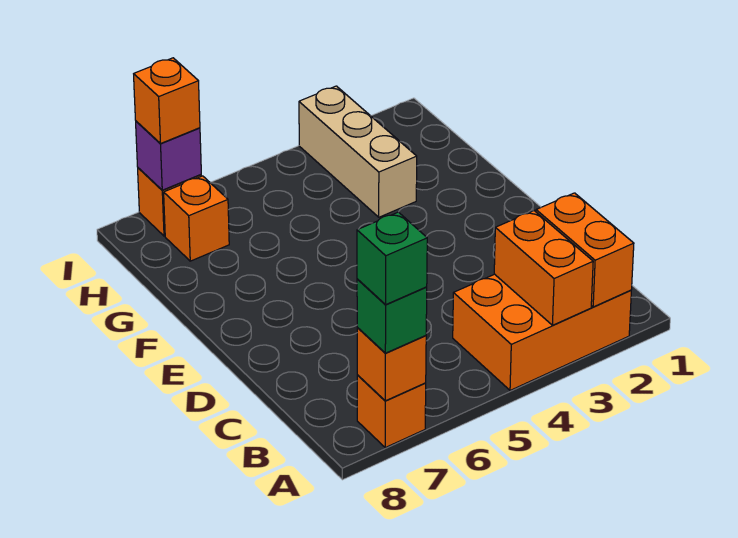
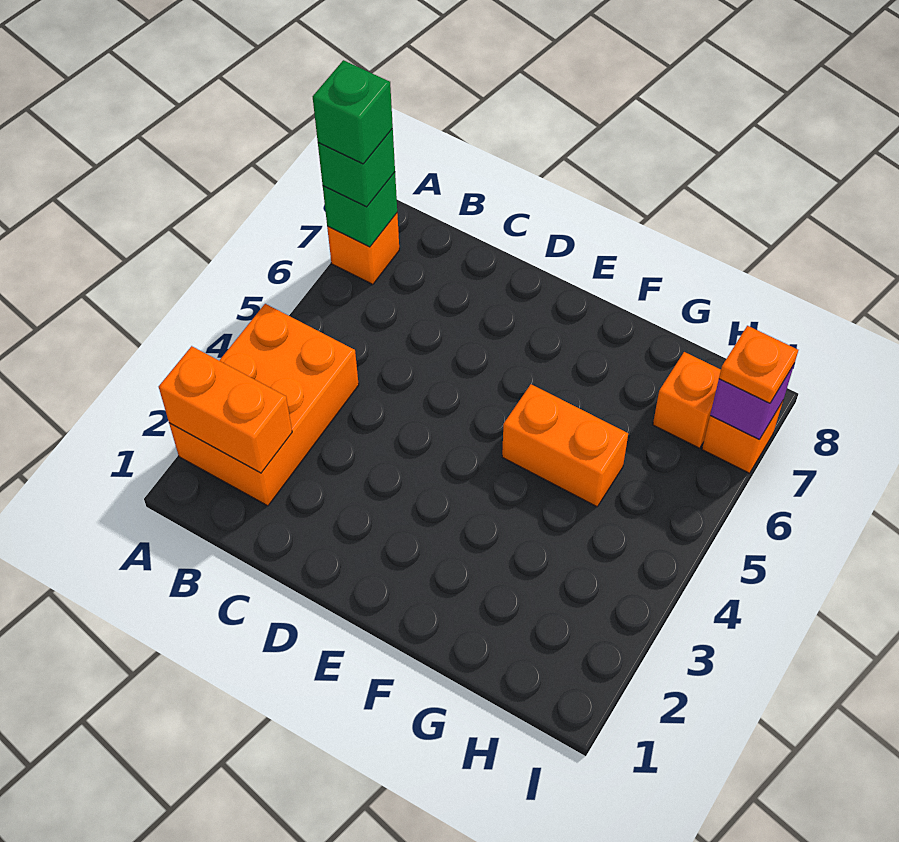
orange 1x2 brick [494,211,593,325] -> orange 1x2 brick moved to [502,384,628,507]
orange 1x1 brick [357,328,426,401] -> green 1x1 brick [323,172,397,247]
tan 1x3 brick [299,86,417,217] -> none
orange 1x1 brick [134,58,200,143] -> orange 1x1 plate [719,326,798,403]

